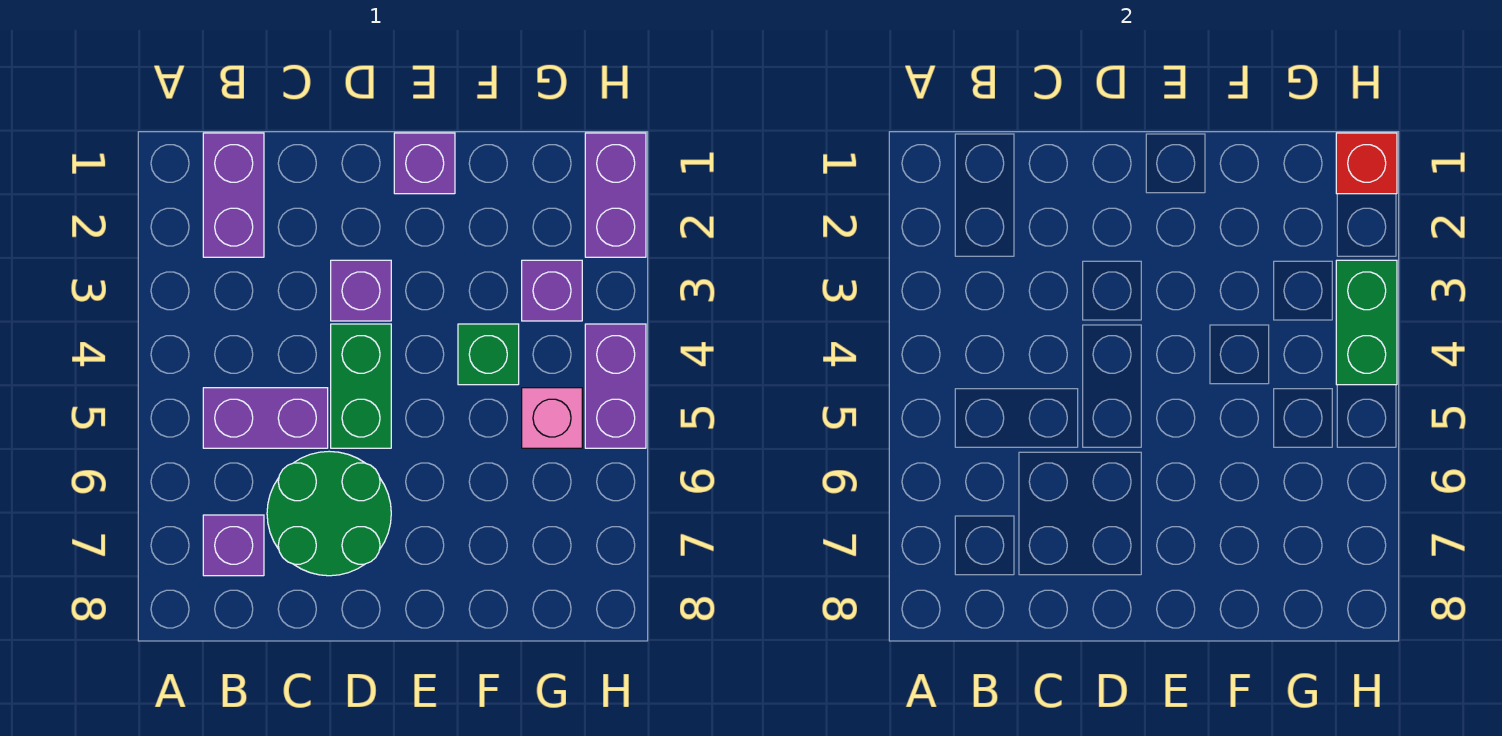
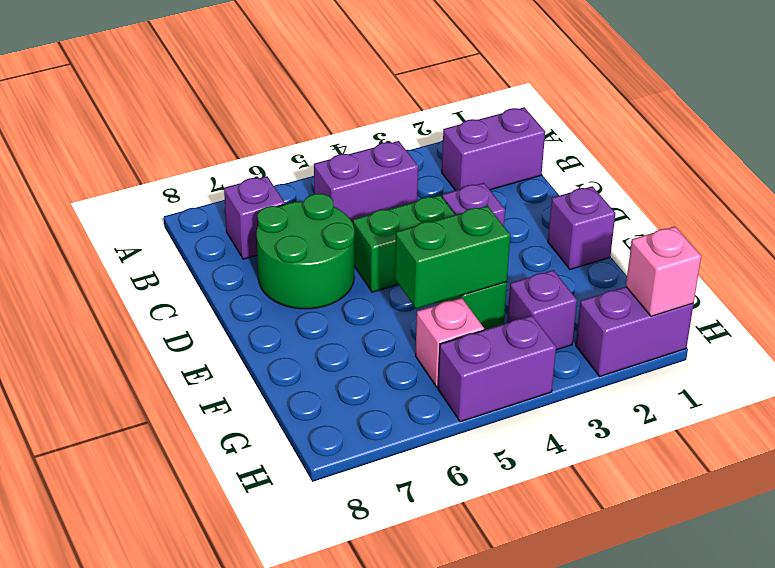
purple 1x2 brick [203,388,328,448] -> purple 1x2 brick turned to [314,141,418,223]
red 1x1 brick [1336,133,1397,194] -> pink 1x1 brick [626,226,701,316]
green 1x2 brick [1336,260,1397,385] -> green 1x2 brick moved to [395,206,510,309]

